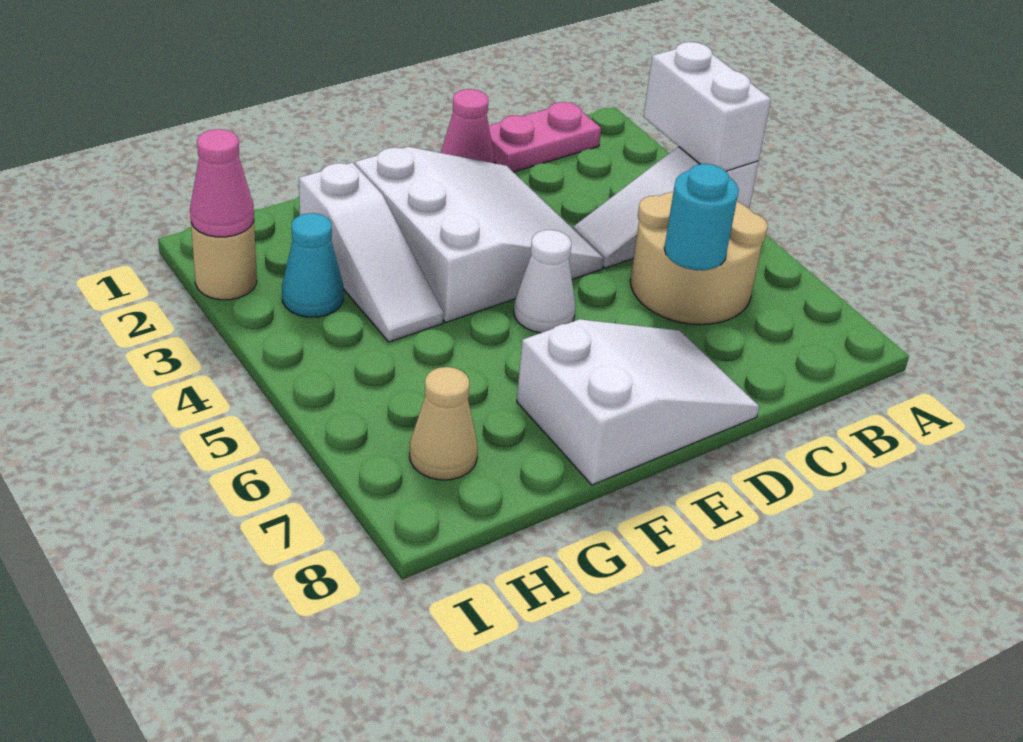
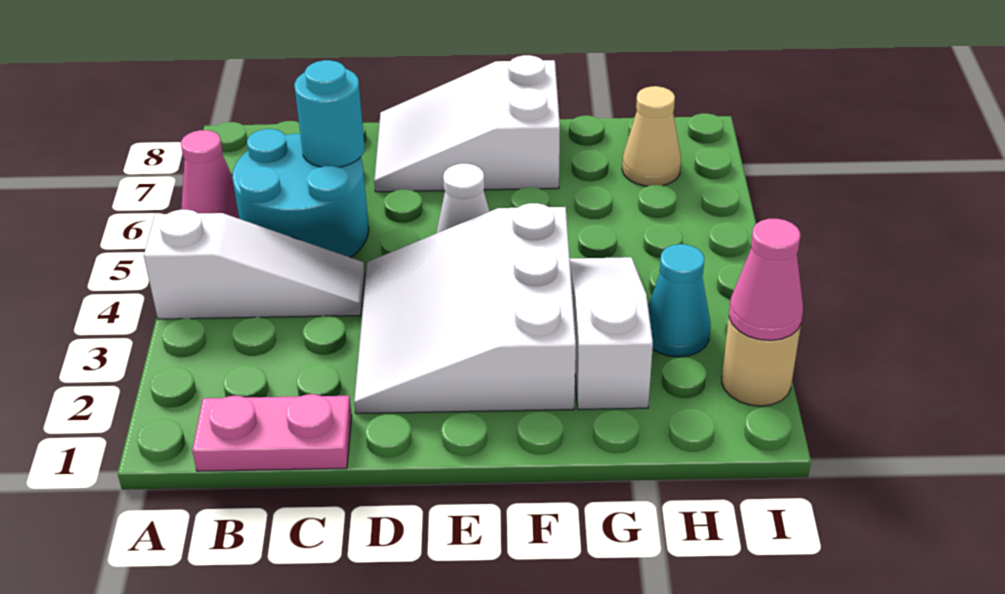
white 1x2 brick [644,42,771,171] -> none
tan 2x2 round brick [630,192,768,325] -> cyan 2x2 round brick [232,129,369,258]
pink 1x1 cone [441,89,495,163] -> pink 1x1 cone moved to [181,130,239,219]

